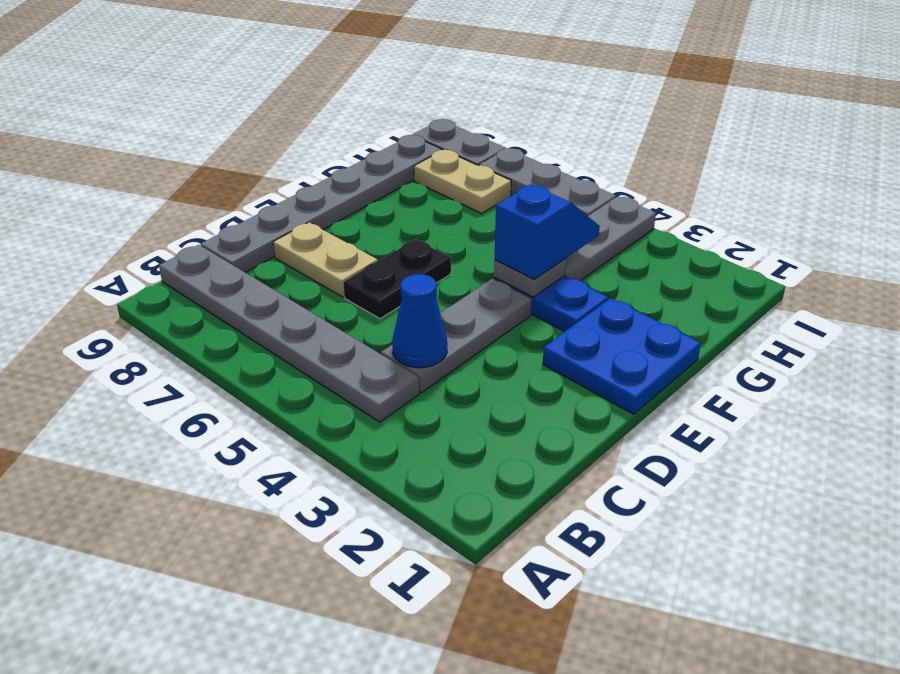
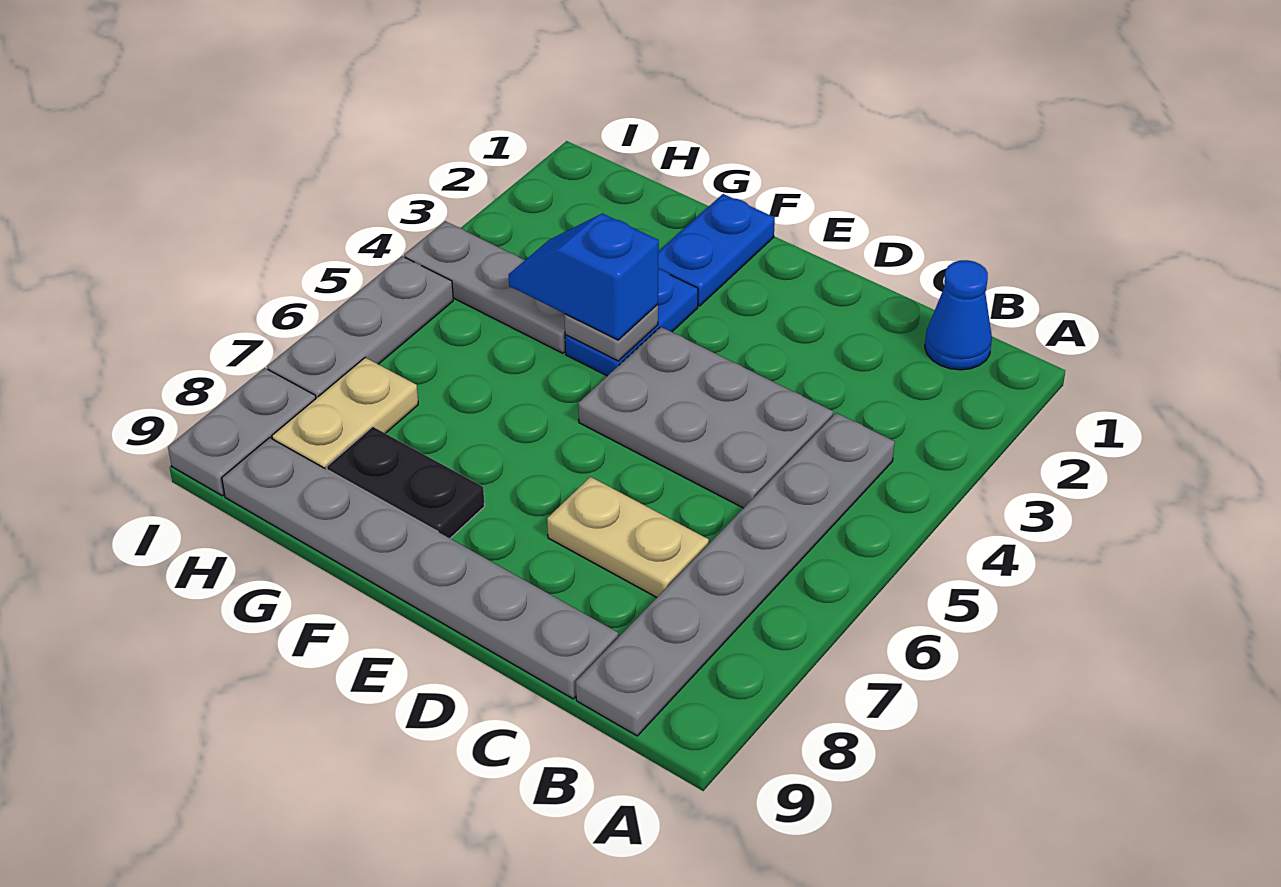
grey 1x3 plate [381,279,532,393] -> grey 2x3 plate [578,327,833,508]
blue 1x1 cone [392,274,447,368] -> blue 1x1 cone moved to [925,260,992,370]
black 1x2 plate [343,239,451,319] -> black 1x2 plate moved to [327,427,485,538]
tan 1x2 plate [273,222,378,297] -> tan 1x2 plate turned to [547,477,709,597]
blue 2x2 plate [543,298,701,414] -> blue 1x2 plate [658,194,775,306]

